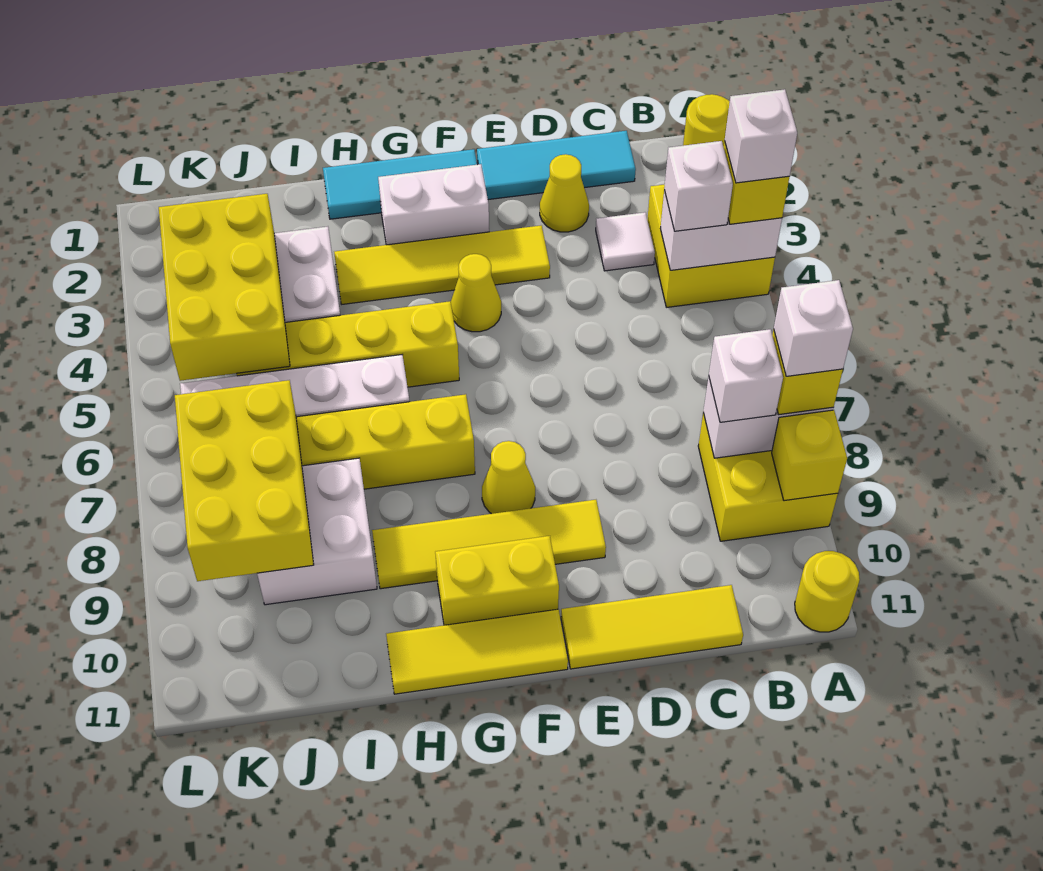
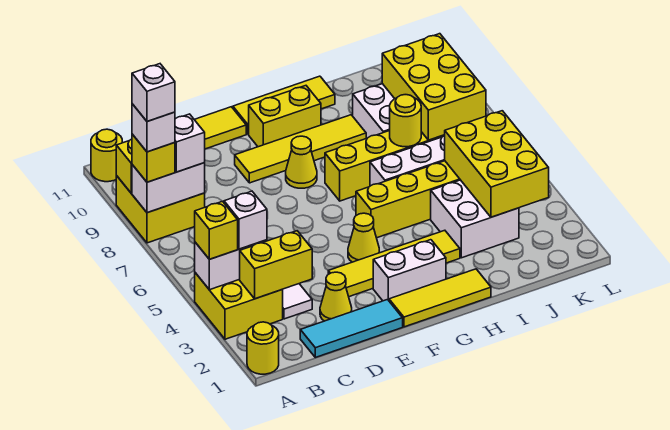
white 1x1 brick [725,89,797,183] -> white 1x1 brick moved to [132,64,175,121]
none -> yellow 1x2 brick [240,231,312,299]
cyan 1x3 tile [323,149,477,219] -> yellow 1x3 tile [389,269,491,327]
none -> yellow 1x1 round brick [390,95,421,147]

